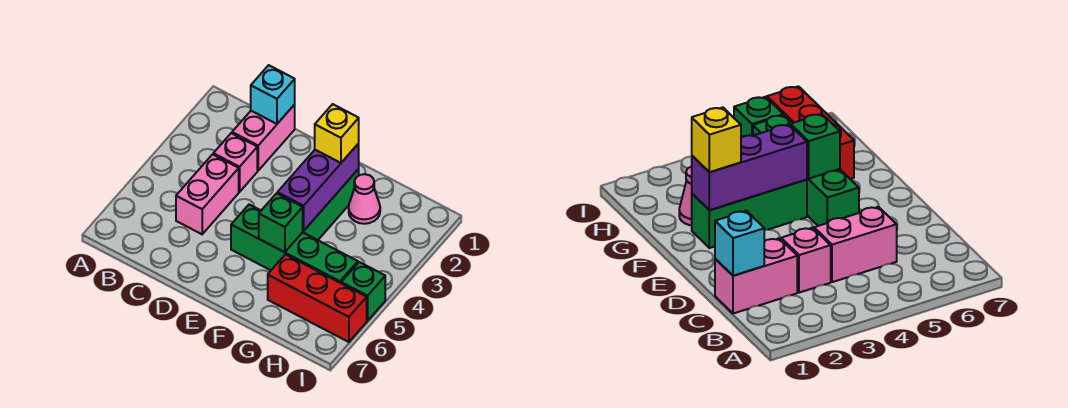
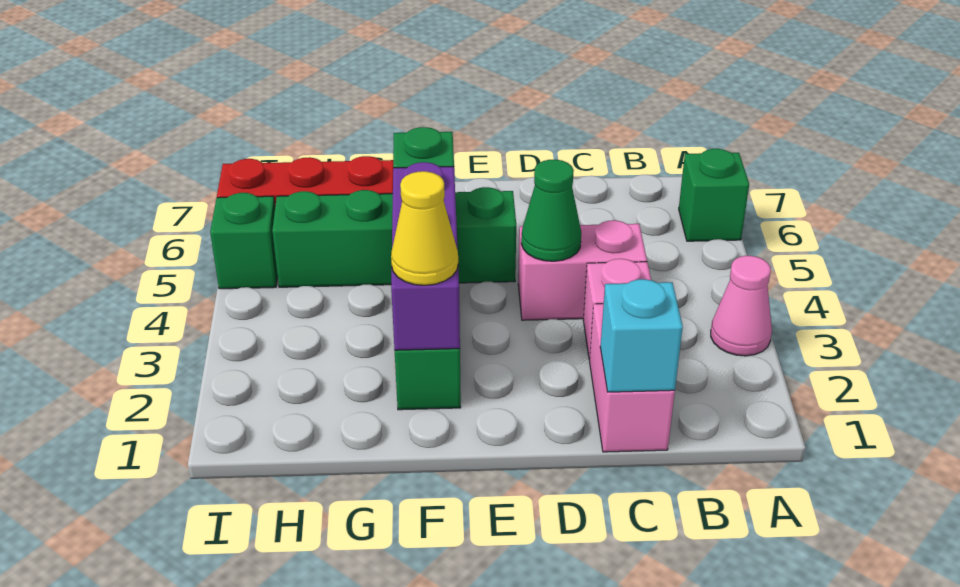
none -> green 1x1 brick [679,149,749,241]
pink 1x2 brick [176,154,239,234] -> pink 1x2 brick turned to [518,220,647,320]
none -> green 1x1 cone [521,160,581,261]
yellow 1x1 brick [315,104,359,163] -> yellow 1x1 cone [391,171,458,285]
pink 1x1 cone [349,174,380,224] -> pink 1x1 cone moved to [711,256,772,356]

